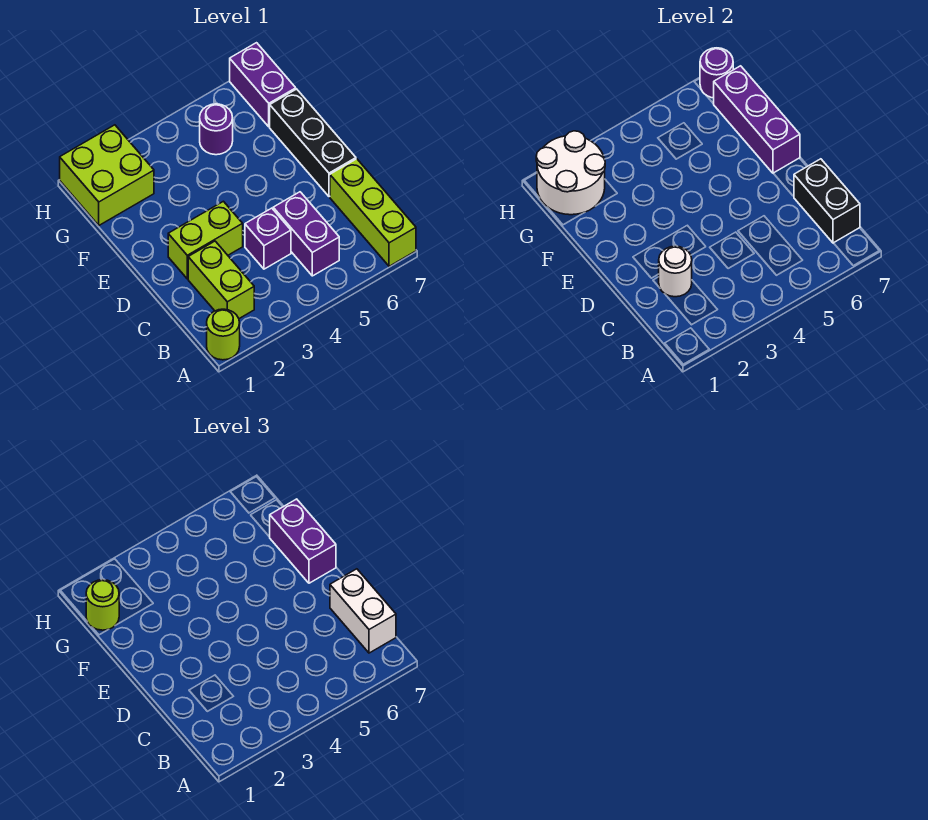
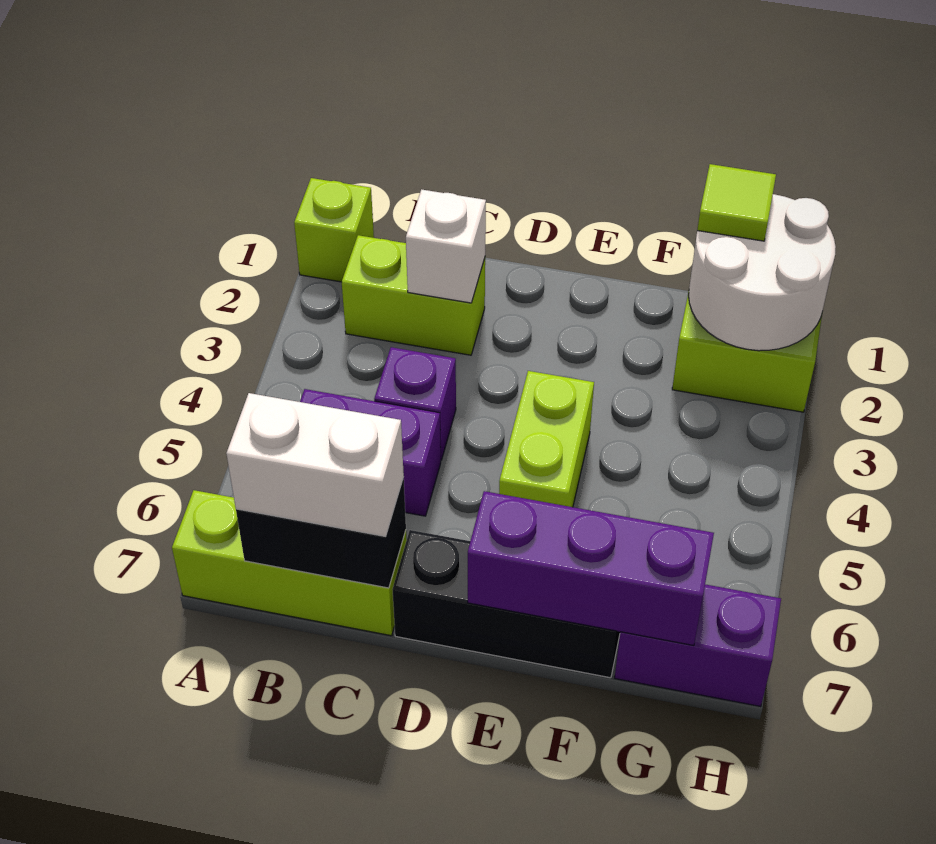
lime 1x1 round brick [207,309,240,360] -> lime 1x1 brick [294,178,374,282]
white 1x1 round brick [659,246,692,297] -> white 1x1 brick [406,189,486,303]
lime 1x2 brick [168,201,243,279] -> lime 1x2 brick moved to [499,371,594,507]
purple 1x2 brick [270,499,336,583] -> none
lime 1x1 round brick [86,580,119,630] -> lime 1x1 tile [697,164,776,241]
purple 1x1 round brick [200,104,233,155] -> none
purple 1x1 round brick [700,48,733,98] -> none

